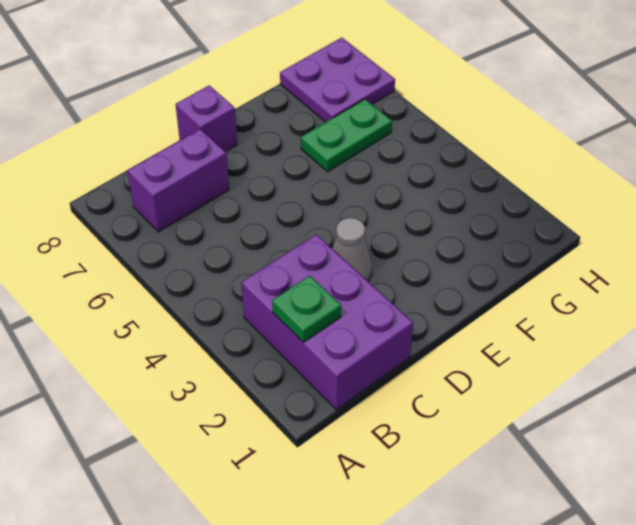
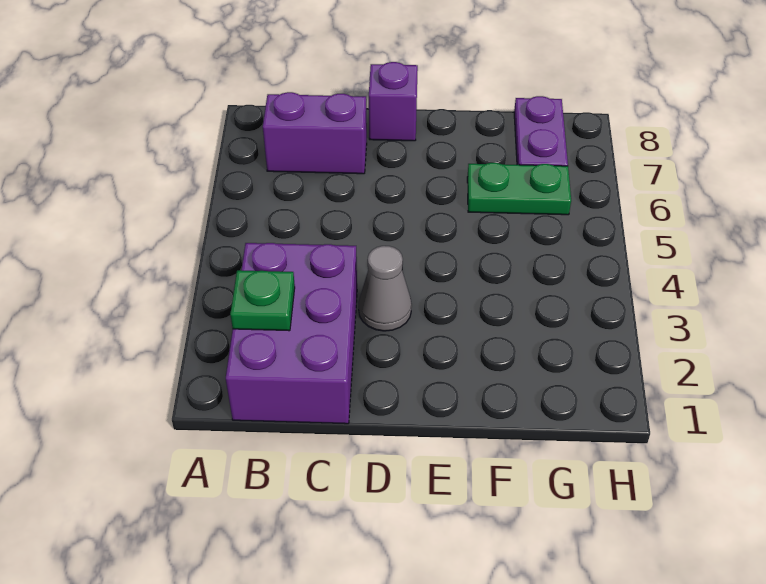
purple 2x2 plate [280,38,395,122] -> purple 1x2 plate [514,96,568,166]

